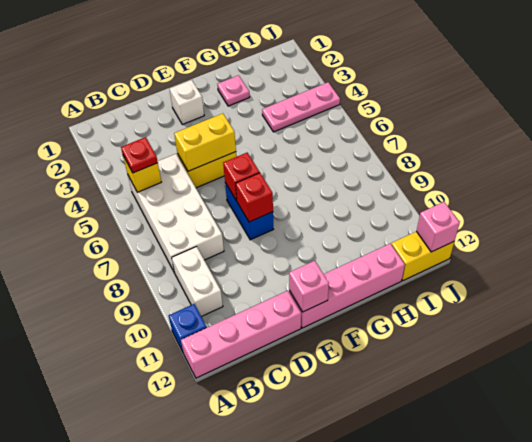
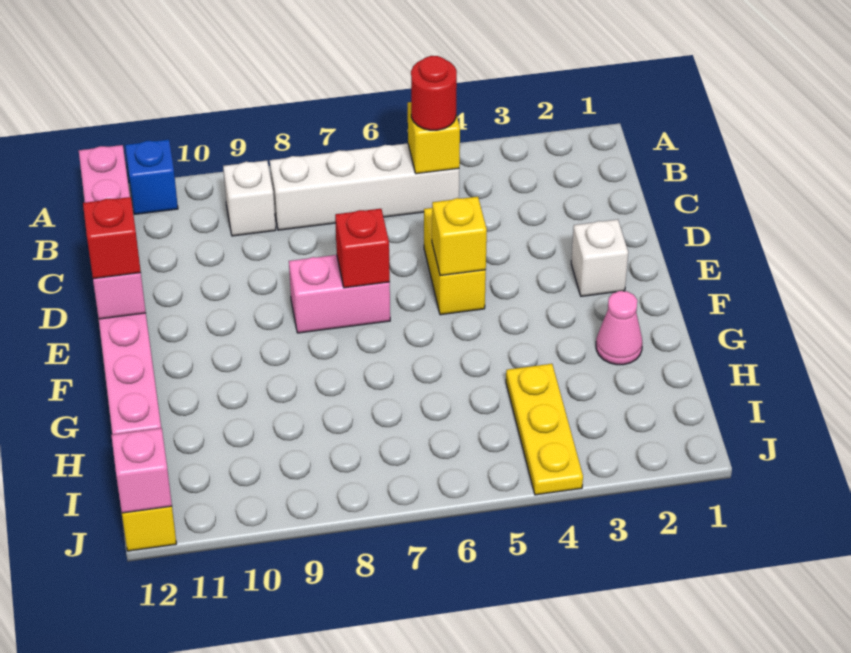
white 2x4 brick [128,154,224,273] -> white 1x4 brick [270,143,459,230]
red 1x1 plate [121,137,158,173] -> red 1x1 round brick [411,56,457,130]
white 1x2 brick [172,247,223,317] -> white 1x1 brick [223,161,276,236]
yellow 1x2 brick [174,113,236,171] -> yellow 1x1 brick [432,197,487,276]
blue 1x2 brick [225,183,273,240] -> pink 1x2 brick [289,255,390,333]
red 1x1 brick [236,173,273,222] -> red 1x1 brick moved to [83,197,141,279]
pink 1x1 plate [217,75,250,106] -> pink 1x1 cone [596,291,643,365]
pink 1x3 plate [262,82,340,132] -> yellow 1x3 plate [506,364,583,495]

